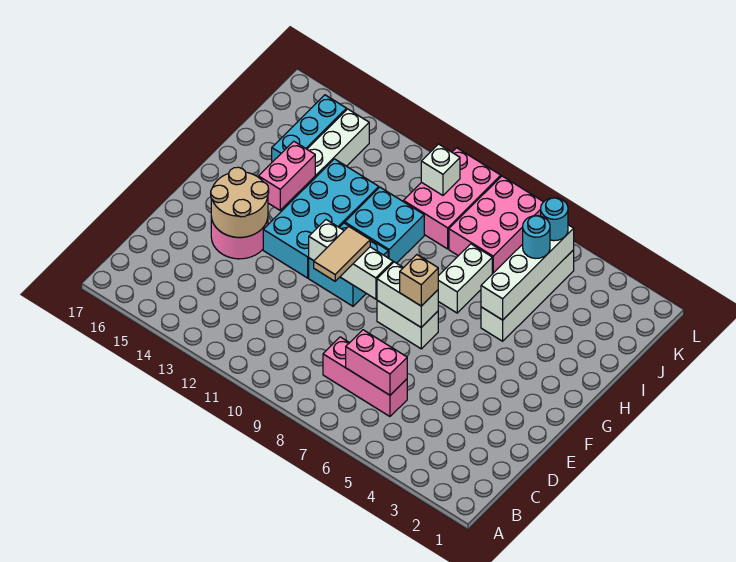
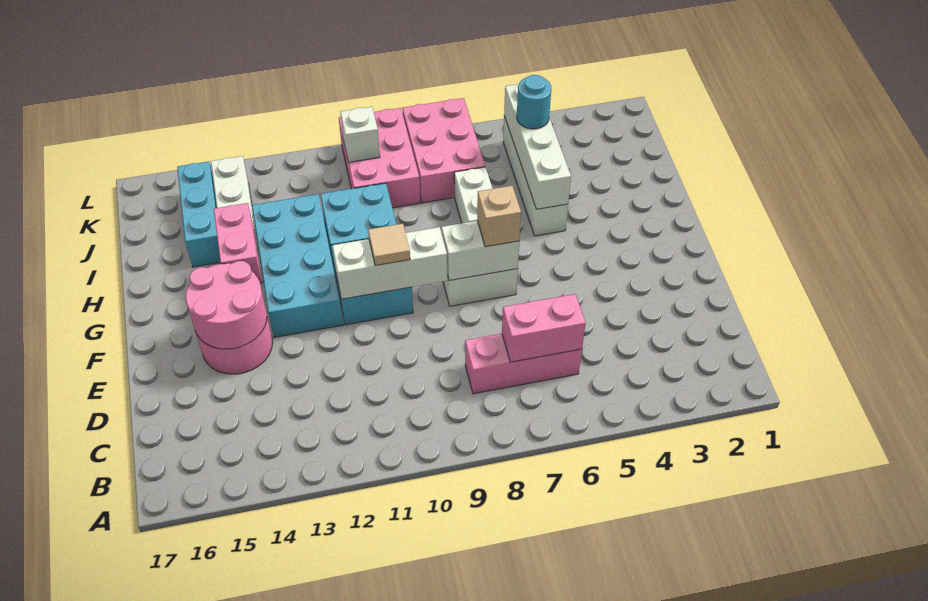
tan 1x2 tile [314,226,370,281] -> tan 1x1 tile [368,224,410,266]
tan 2x2 round brick [211,167,269,237] -> pink 2x2 round brick [186,261,267,349]
cyan 1x1 round brick [541,198,568,241] -> none

